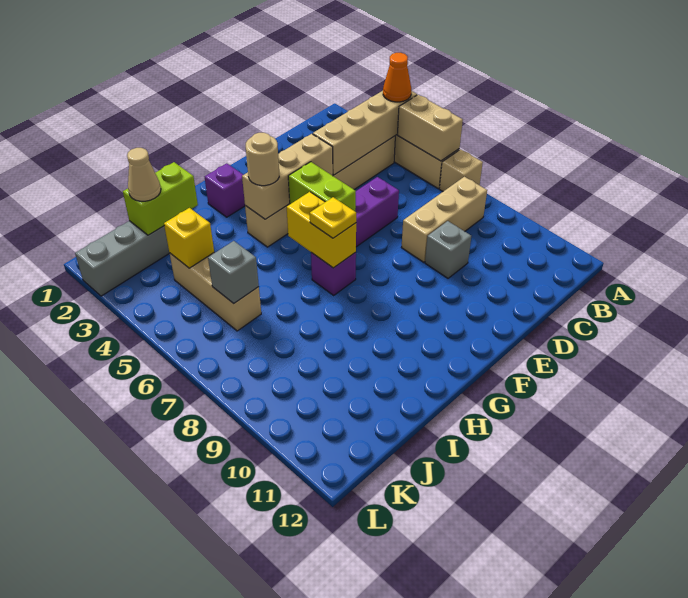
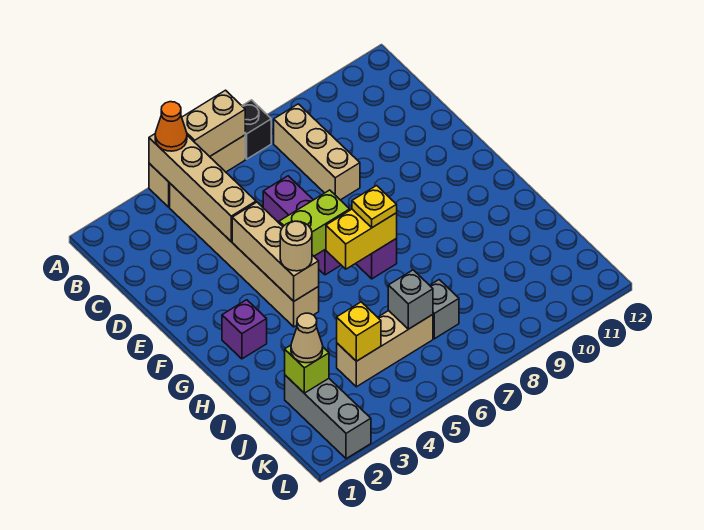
tan 1x1 brick [439,149,483,191] -> black 1x1 brick [242,100,271,159]
grey 1x1 brick [425,221,471,278] -> grey 1x1 brick moved to [430,280,459,339]
lime 1x2 brick [123,162,198,235] -> lime 1x1 brick [285,345,329,393]

